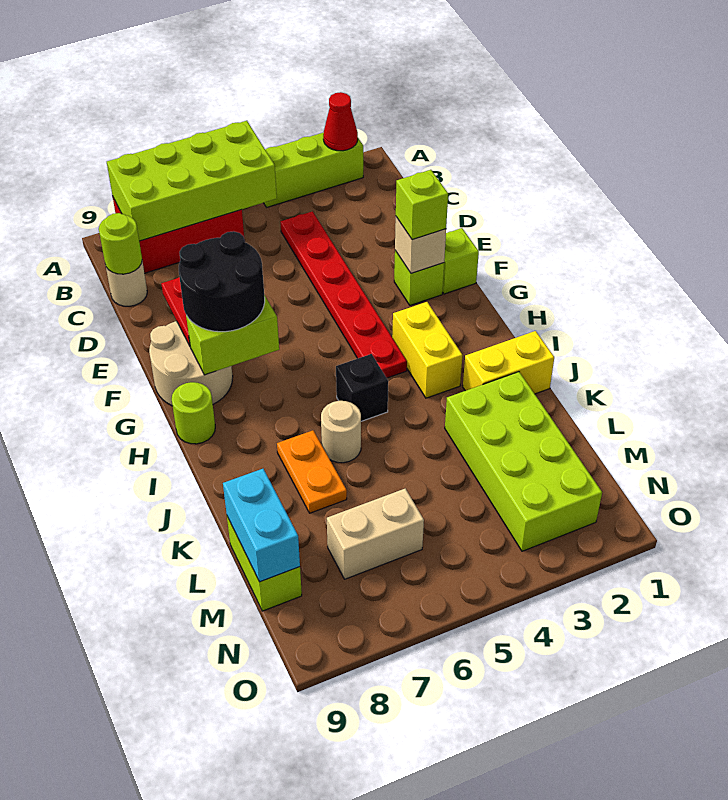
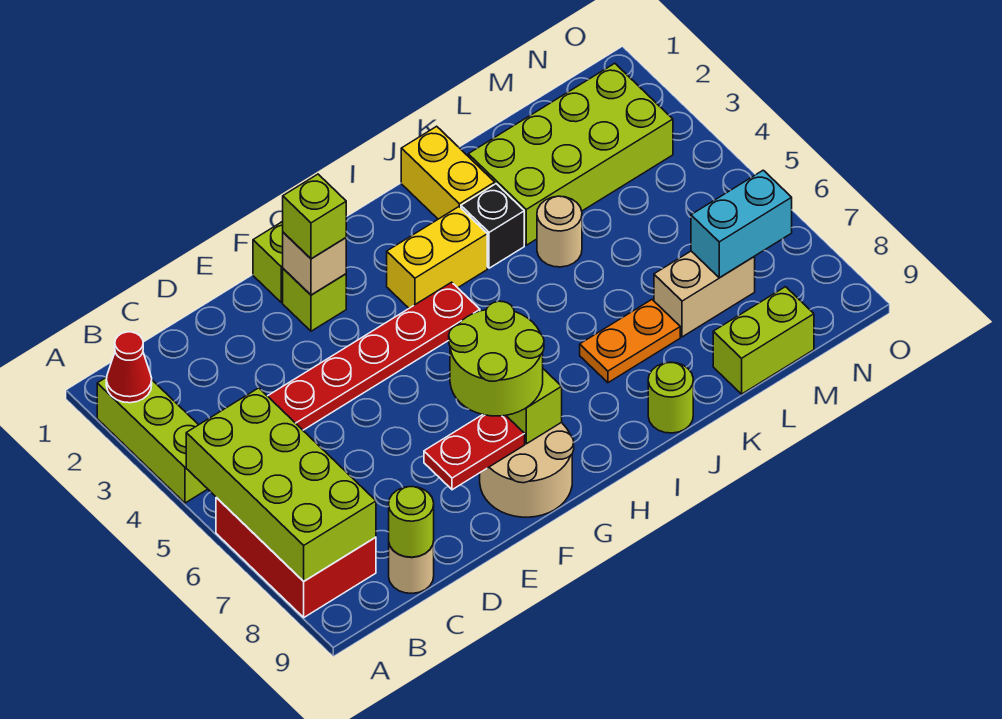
black 2x2 round brick [179,231,265,332] -> lime 2x2 round brick [449,301,544,416]
lime 1x1 round brick [172,382,215,444] -> lime 1x1 round brick moved to [648,362,693,433]
black 1x1 brick [336,354,388,421] -> black 1x1 brick moved to [461,184,524,268]
tan 1x1 round brick [321,401,361,463] -> tan 1x1 round brick moved to [537,196,582,267]
cyan 1x2 brick [223,469,300,582] -> cyan 1x2 brick moved to [691,170,792,278]
tan 1x2 brick [327,488,424,579] -> tan 1x2 brick turned to [654,251,755,337]

